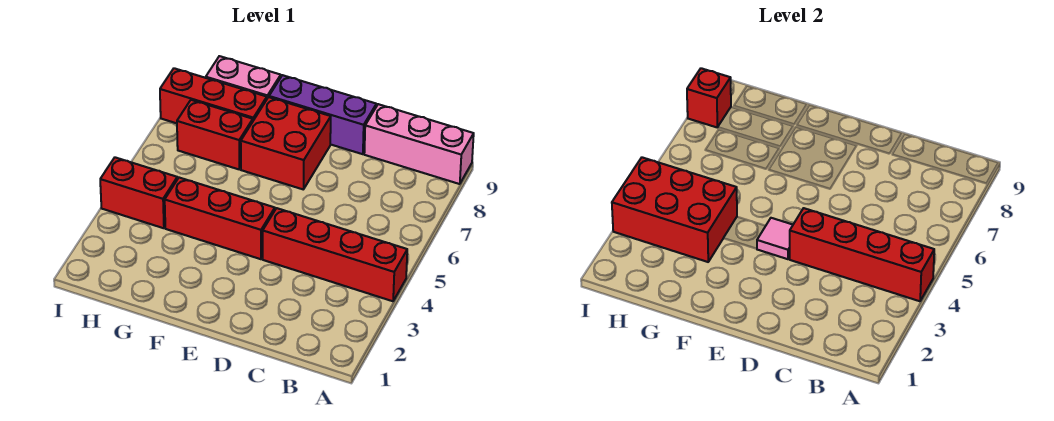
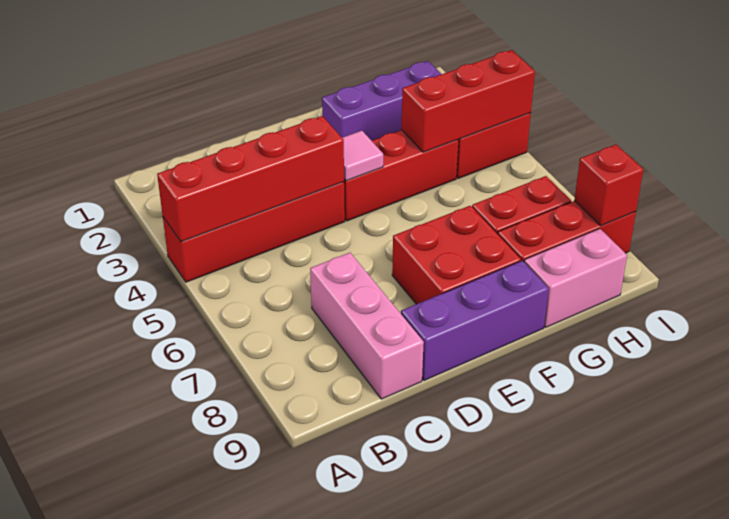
pink 1x3 brick [364,104,474,184] -> pink 1x3 brick turned to [310,253,424,399]
none -> purple 1x3 brick [322,61,441,141]
red 2x3 brick [612,157,737,262] -> red 1x3 brick [402,50,535,152]

